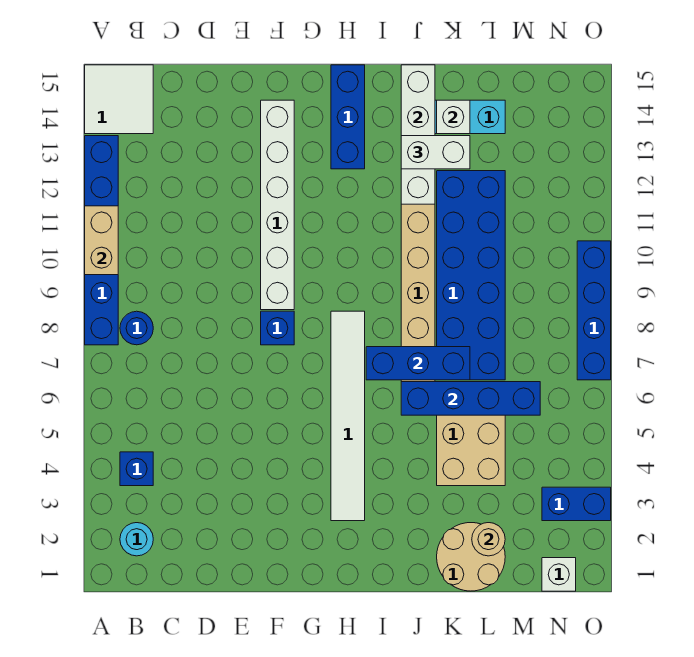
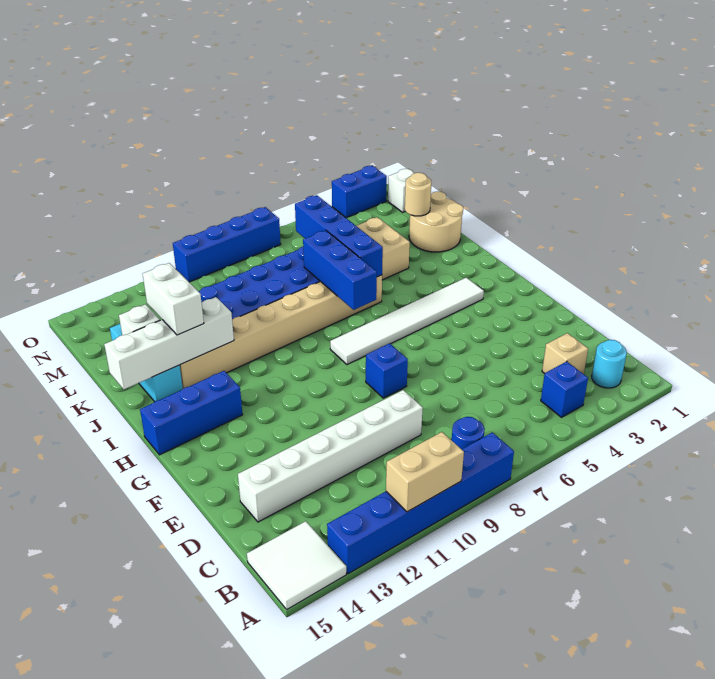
none -> tan 1x1 brick [542,333,588,374]
white 1x6 brick [261,100,294,310] -> white 1x6 brick moved to [238,390,423,522]
blue 1x2 brick [542,487,611,521] -> blue 1x2 brick turned to [332,166,387,218]

